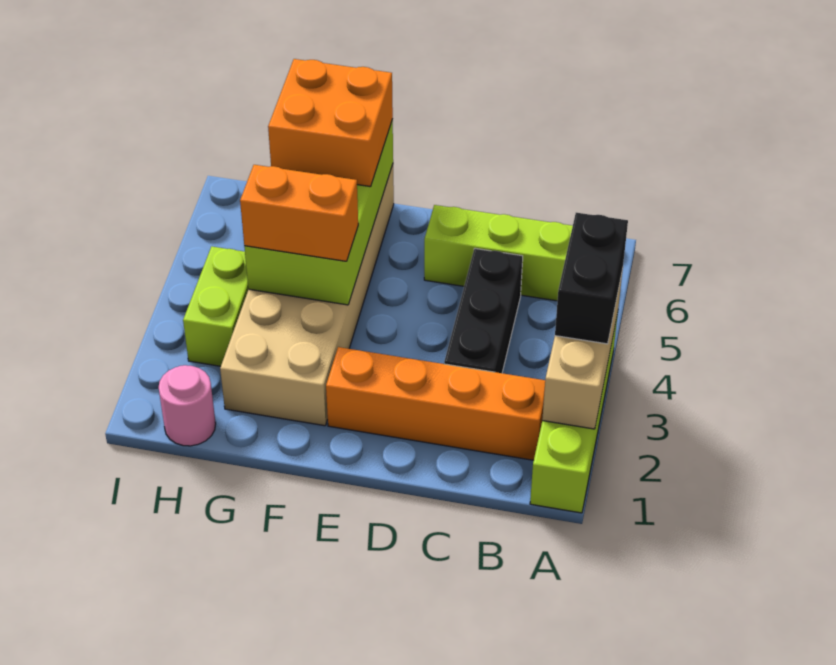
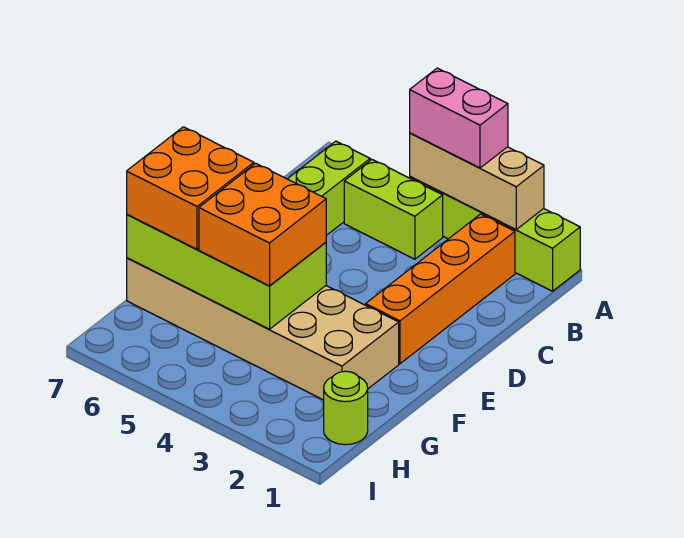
black 1x2 brick [555,213,628,344] -> pink 1x2 brick [410,68,508,168]
black 1x3 brick [444,248,523,373] -> none
orange 1x2 brick [240,165,358,261] -> orange 2x2 brick [199,163,326,286]
pink 1x1 round brick [159,365,216,446] -> lime 1x1 round brick [324,371,368,445]
lime 1x2 brick [183,246,249,366] -> lime 1x2 brick moved to [344,160,443,259]

